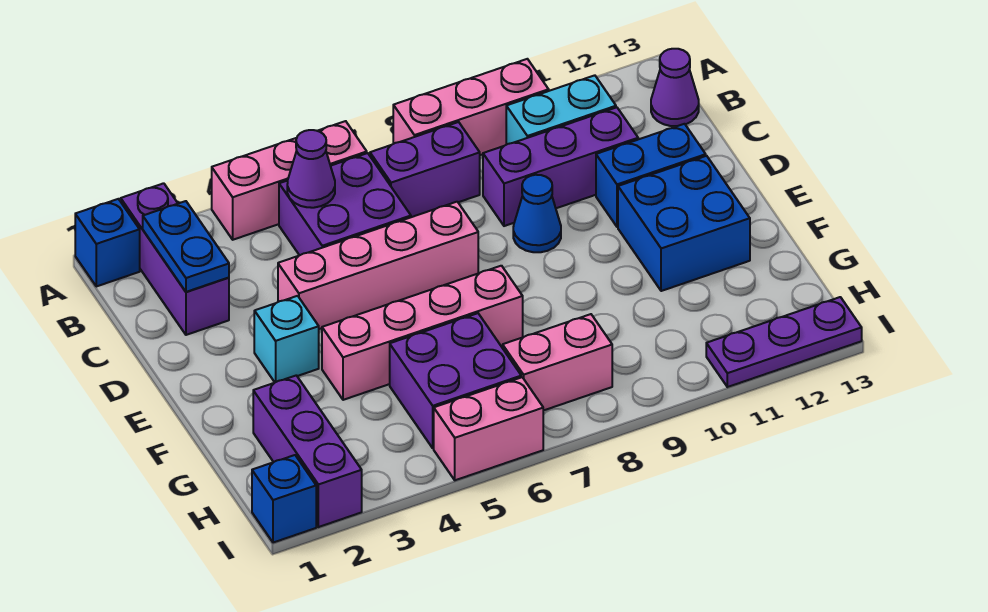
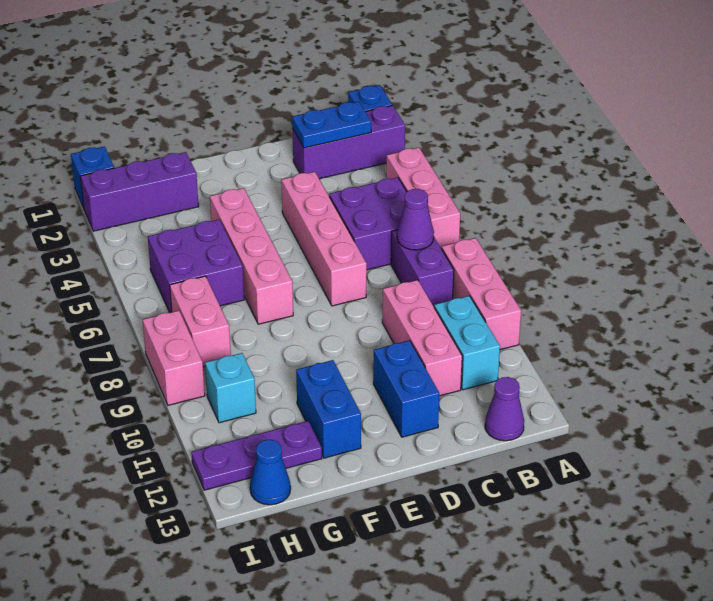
purple 1x1 cone [287,130,335,208] -> purple 1x1 cone moved to [397,189,434,250]
purple 1x3 brick [483,107,638,226] -> pink 1x3 brick [382,280,462,396]
blue 1x1 cone [513,175,561,252] -> blue 1x1 cone moved to [250,440,291,505]
cyan 1x1 brick [254,296,319,382] -> cyan 1x1 brick moved to [205,353,256,423]
blue 2x2 brick [618,156,750,291] -> blue 1x2 brick [296,360,361,458]
pink 1x2 brick [434,377,543,480] -> pink 1x2 brick moved to [143,311,205,405]
purple 1x3 plate [706,297,862,387] -> purple 1x3 plate turned to [192,421,322,490]

